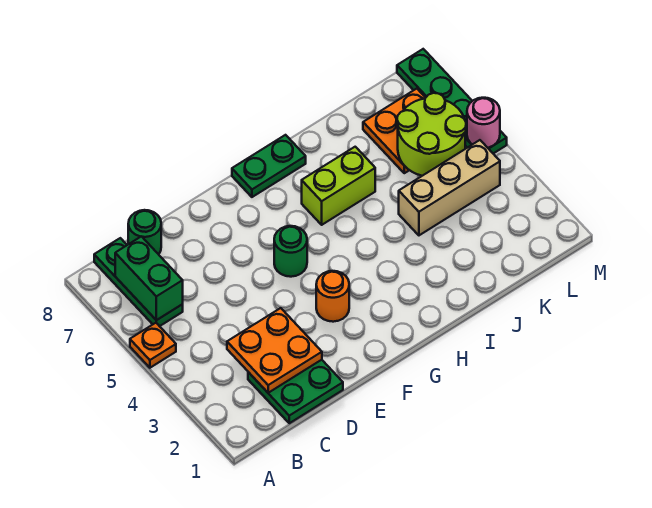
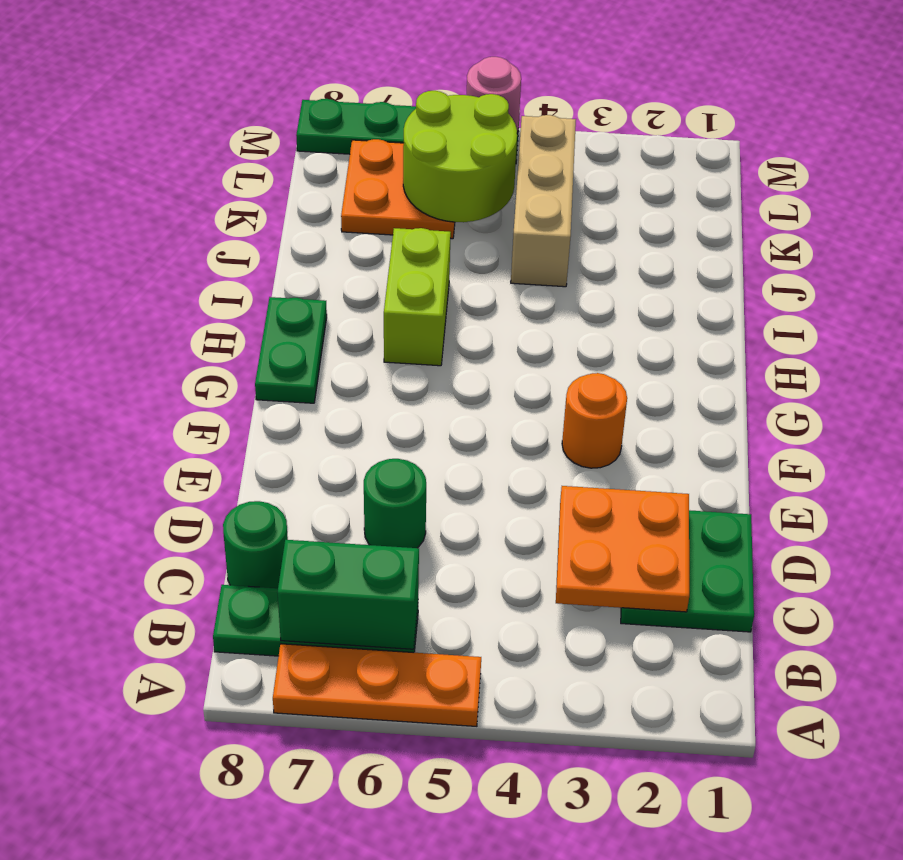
orange 1x1 plate [130,323,176,368] -> orange 1x3 plate [273,644,481,726]
green 1x1 round brick [274,226,307,277] -> green 1x1 round brick moved to [364,459,426,548]

